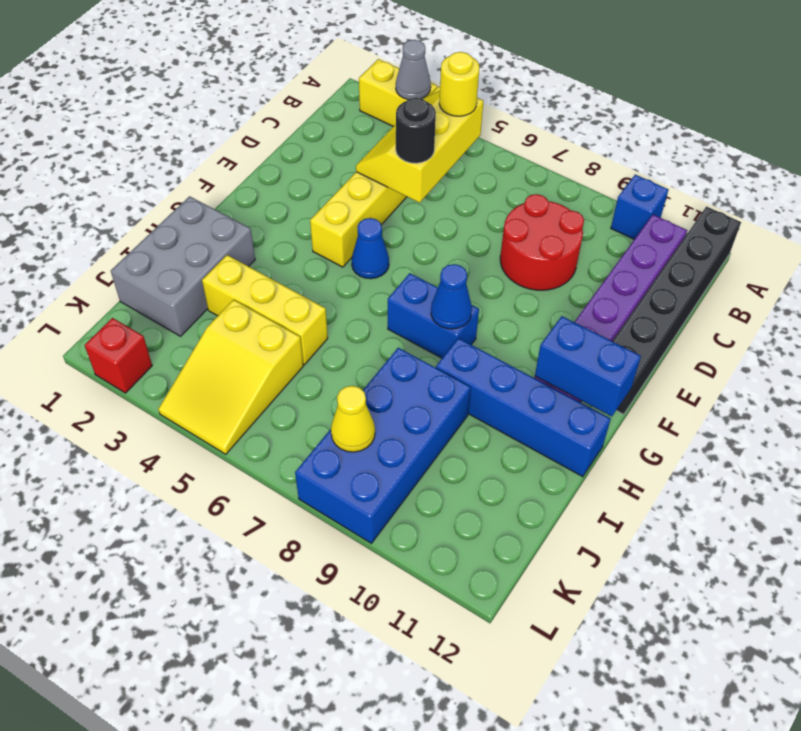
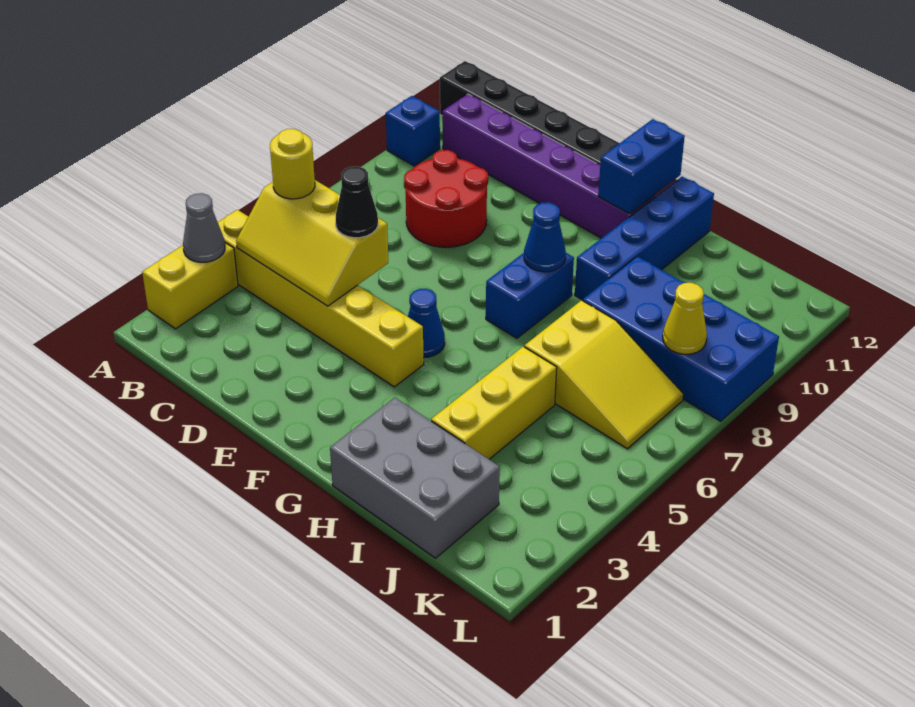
black 1x1 round brick [396,98,436,163] -> black 1x1 cone [336,166,378,238]
yellow 2x3 slope [158,300,303,454] -> yellow 2x3 slope moved to [524,300,683,449]
red 1x1 brick [85,318,152,393] -> none

